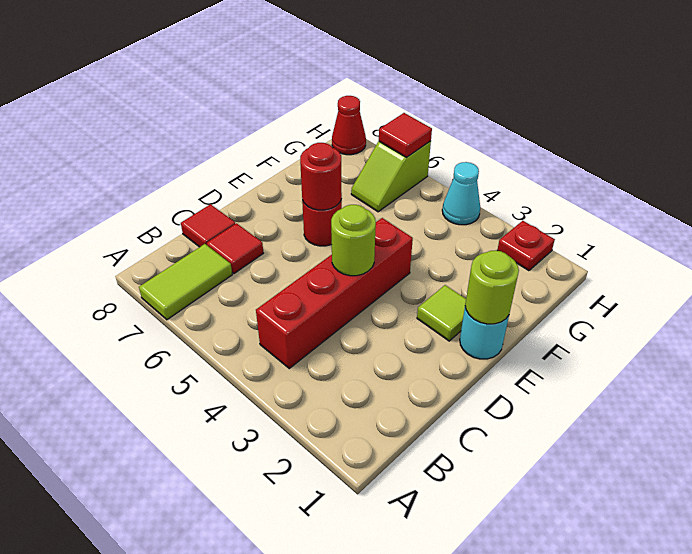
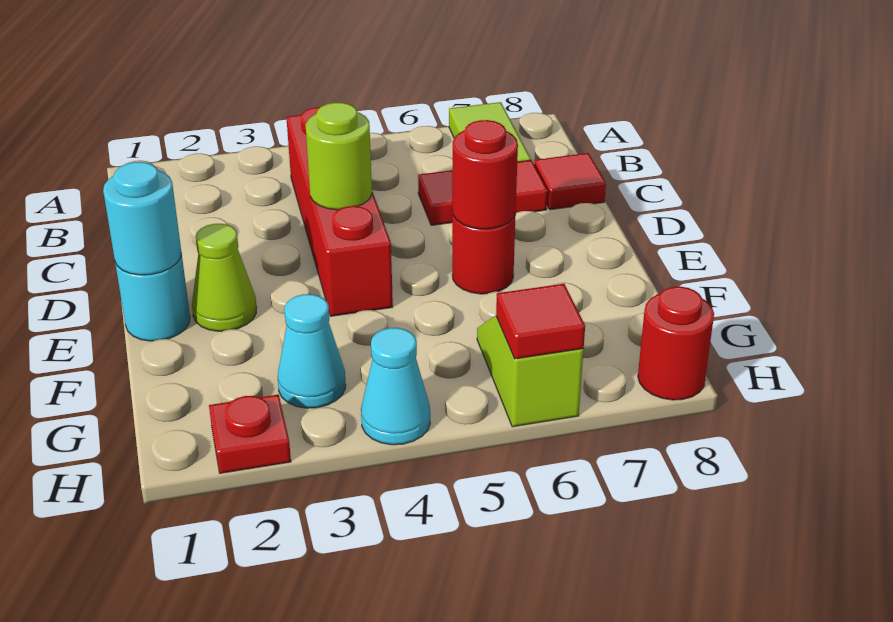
red 1x1 tile [207,223,263,274] -> red 1x2 tile [418,160,548,225]
lime 1x1 round brick [465,250,519,324] -> cyan 1x1 round brick [103,162,181,275]
lime 1x1 tile [417,285,466,341] -> lime 1x1 cone [192,224,257,331]
none -> cyan 1x1 cone [278,294,346,408]
red 1x1 cone [332,96,366,155] -> red 1x1 round brick [638,287,714,400]

